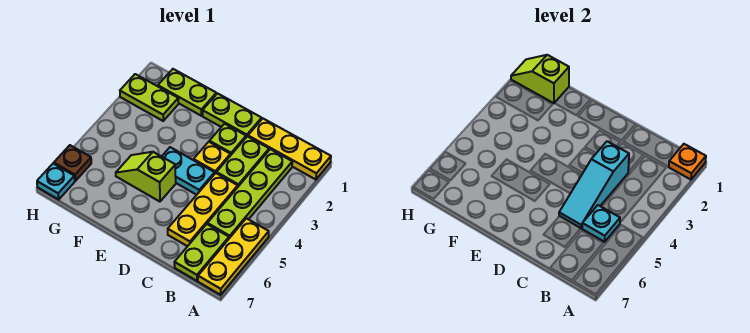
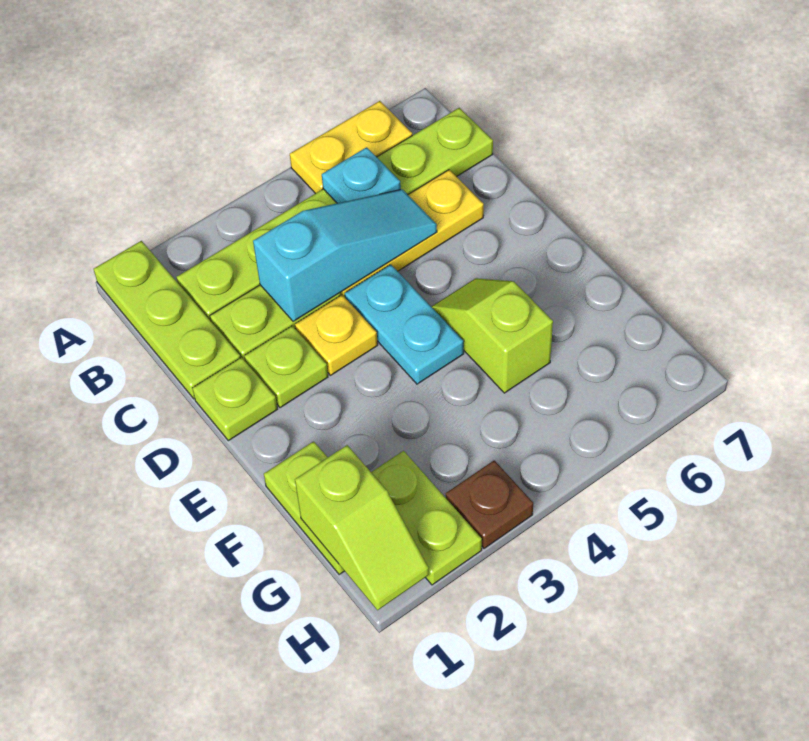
yellow 1x3 plate [248,119,331,180] -> lime 1x3 plate [94,241,240,399]
orange 1x1 plate [669,144,706,180] -> none
yellow 1x3 plate [198,218,269,295] -> yellow 1x2 plate [290,101,412,194]
lime 1x2 plate [203,93,262,137] -> lime 1x1 plate [193,357,277,441]
lime 1x2 slope [116,152,176,202] -> lime 1x2 slope turned to [431,278,553,393]
brown 1x1 plate [54,145,91,181] -> brown 1x1 plate moved to [446,460,533,549]
cyan 1x1 plate [37,164,75,199] -> none

